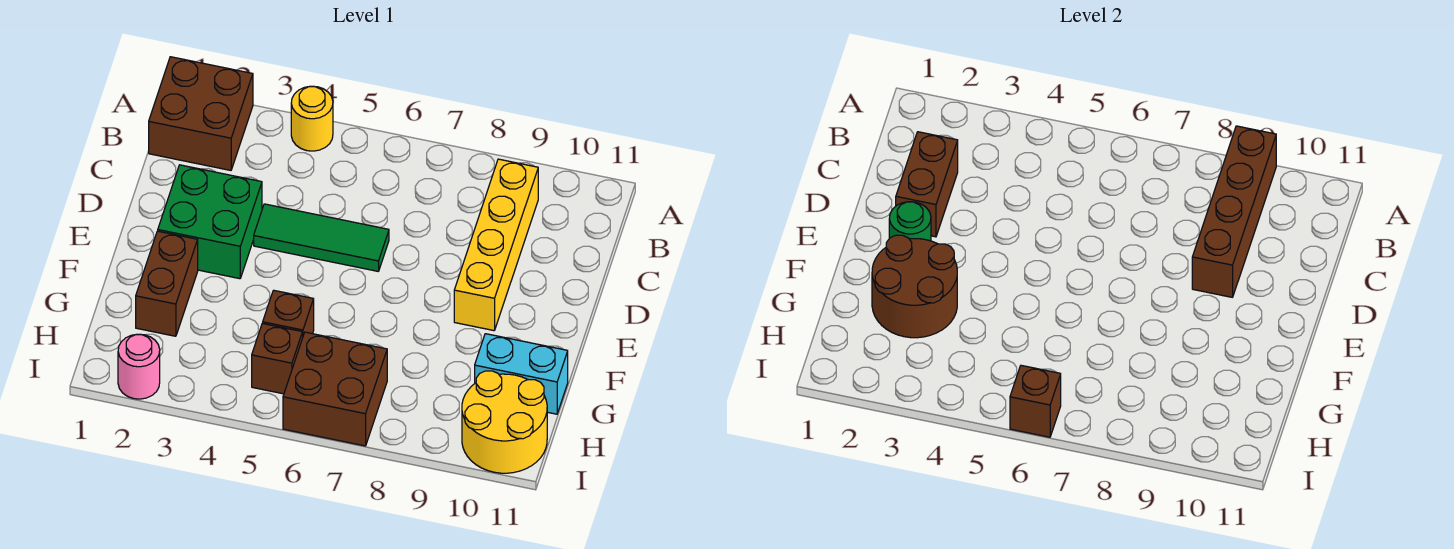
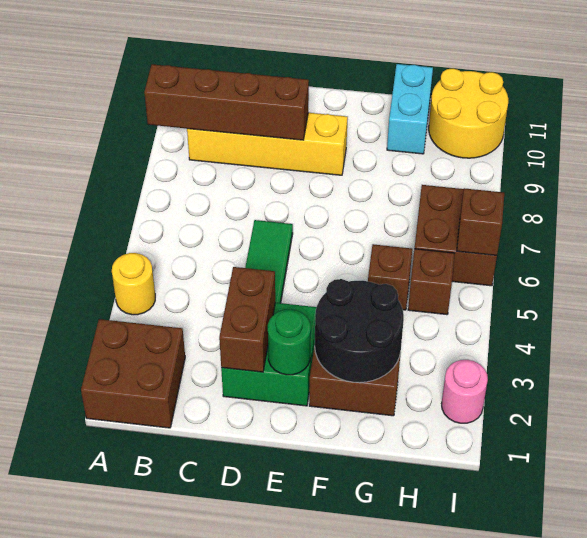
brown 1x2 brick [896,132,958,237] -> brown 1x2 brick turned to [219,267,275,372]
brown 2x2 round brick [872,235,957,338] -> black 2x2 round brick [315,279,404,383]

